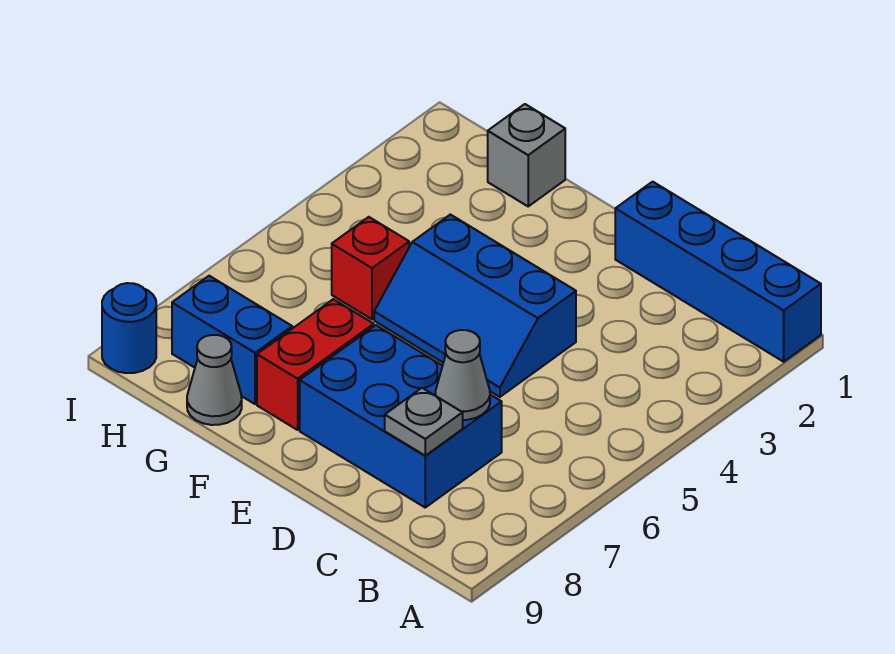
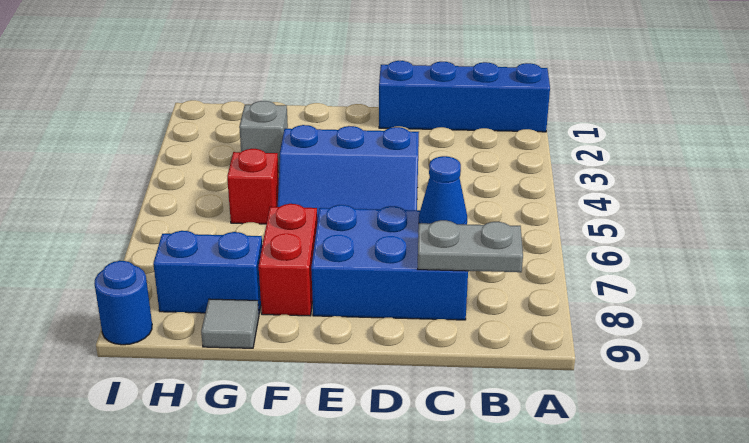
grey 1x1 cone [435,330,490,420] -> blue 1x1 cone [419,156,467,224]
grey 1x1 plate [385,388,463,456] -> grey 1x2 plate [418,220,523,272]
grey 1x1 brick [488,104,565,206] -> grey 1x1 brick moved to [239,101,288,171]
grey 1x1 cone [187,335,242,425] -> grey 1x1 tile [201,299,259,348]

